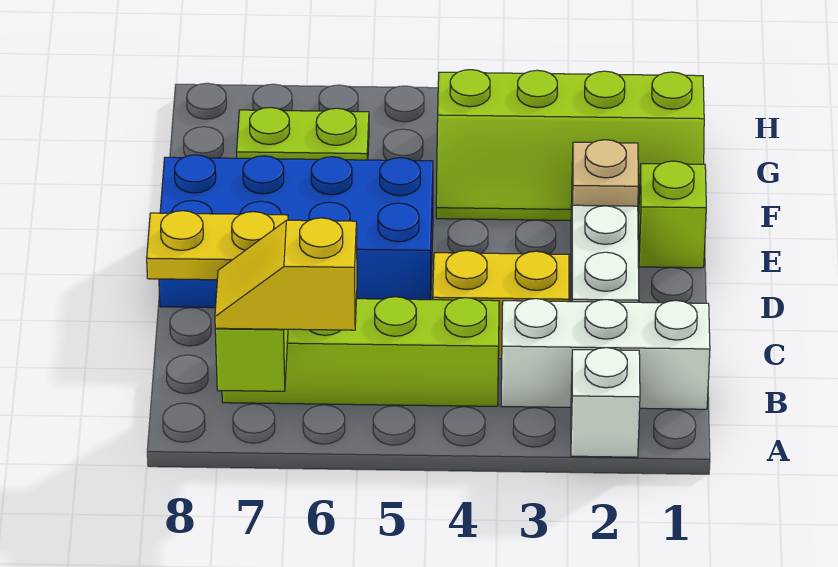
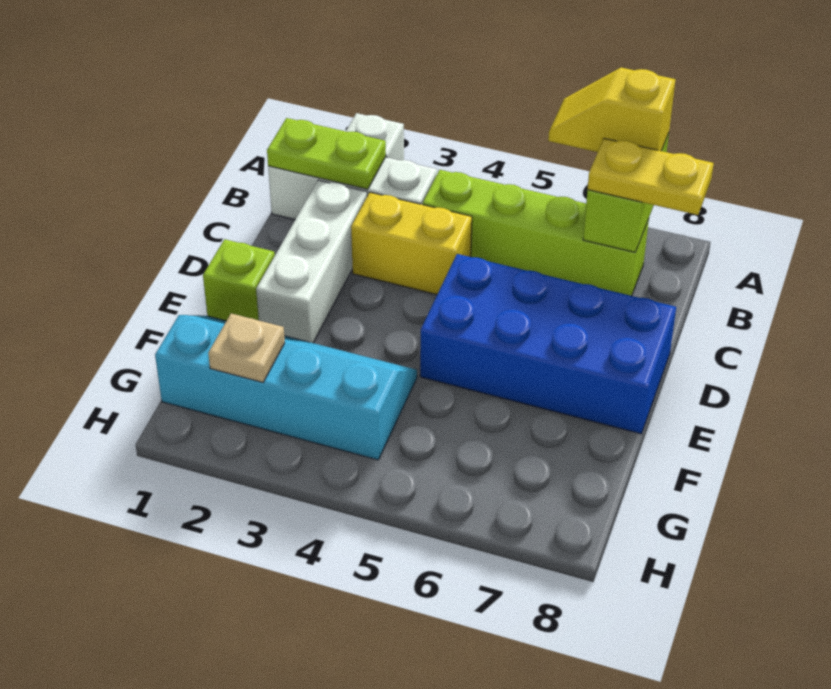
yellow 1x2 slope [215,218,357,330] -> yellow 1x2 slope turned to [548,68,676,152]
tan 1x1 plate [572,140,638,206] -> tan 1x1 plate moved to [208,314,285,382]
lime 2x4 slope [436,70,704,221] -> cyan 2x4 slope [155,315,417,460]
lime 1x2 plate [237,108,369,160] -> lime 1x2 plate moved to [267,118,386,189]

